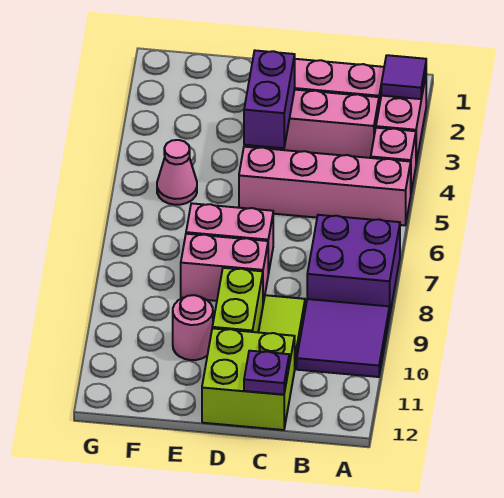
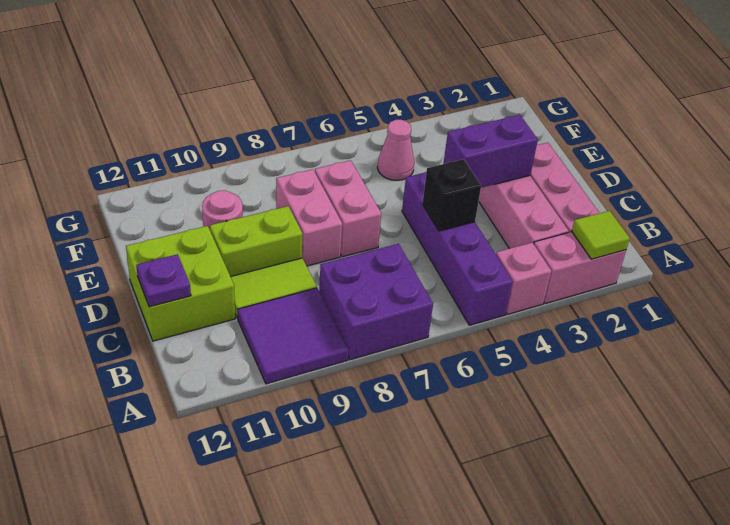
purple 1x1 tile [381,55,426,99] -> lime 1x1 tile [572,211,630,259]
pink 1x4 brick [239,147,411,225] -> purple 1x4 brick [402,172,513,325]
none -> black 1x1 brick [422,159,481,231]

